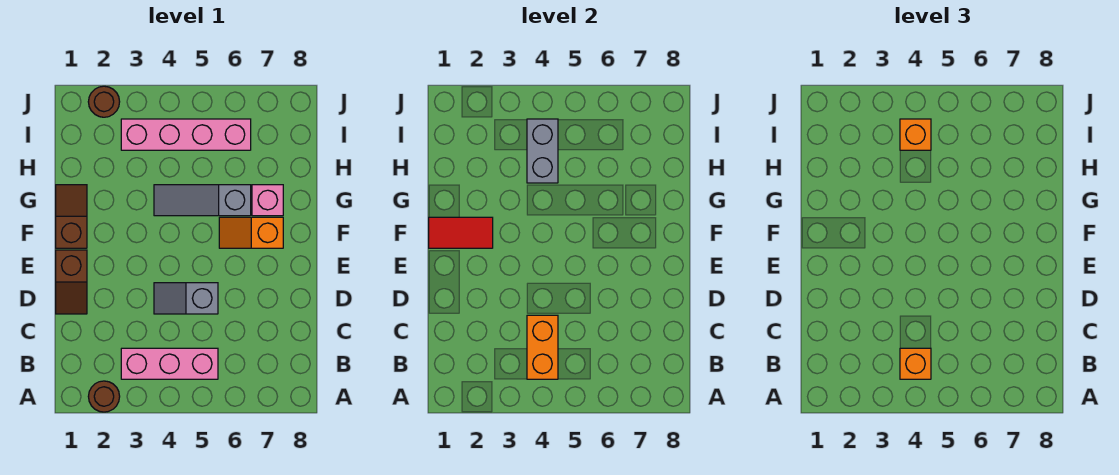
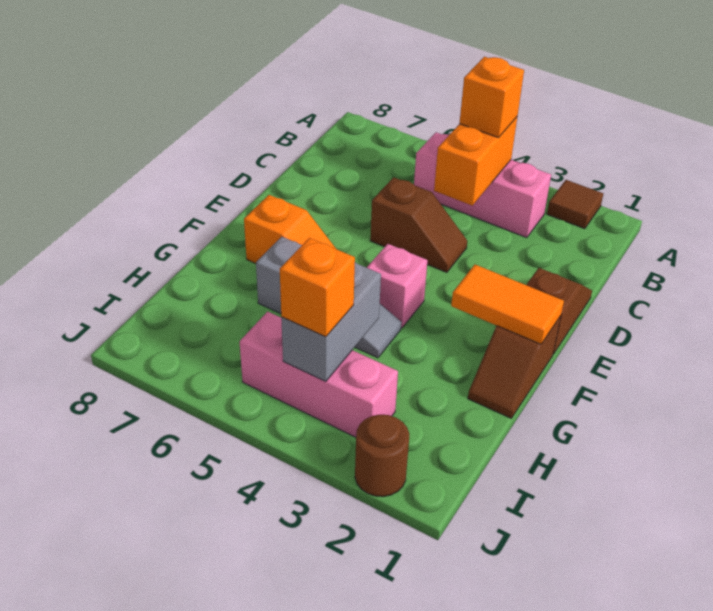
brown 1x1 round brick [88,381,120,412] -> brown 1x1 tile [547,180,603,229]
grey 1x2 slope [154,283,218,314] -> brown 1x2 slope [370,177,467,272]
red 1x2 tile [429,217,493,248] -> orange 1x2 tile [451,265,564,344]
pink 1x1 brick [252,185,283,216] -> pink 1x1 brick moved to [367,244,428,328]
pink 1x4 brick [121,119,251,150] -> pink 1x3 brick [240,312,398,437]

